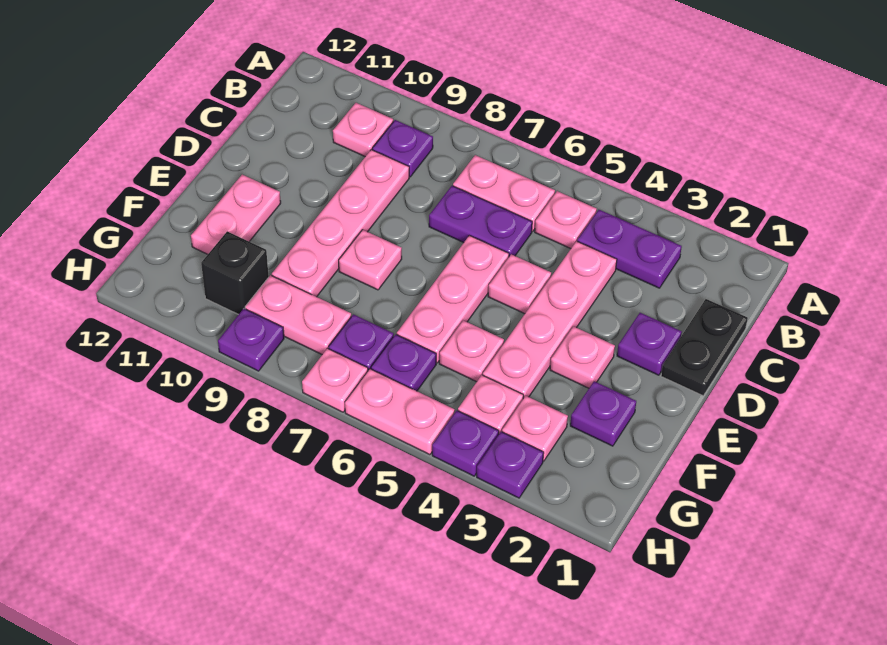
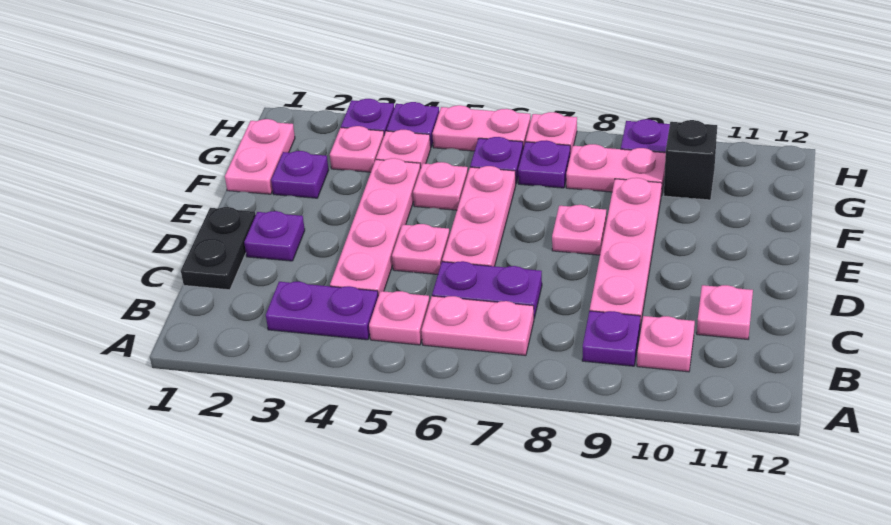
pink 1x1 plate [550,327,615,388] -> pink 1x1 plate moved to [697,285,753,339]
pink 1x2 plate [191,175,281,254] -> pink 1x2 plate moved to [225,119,295,194]

